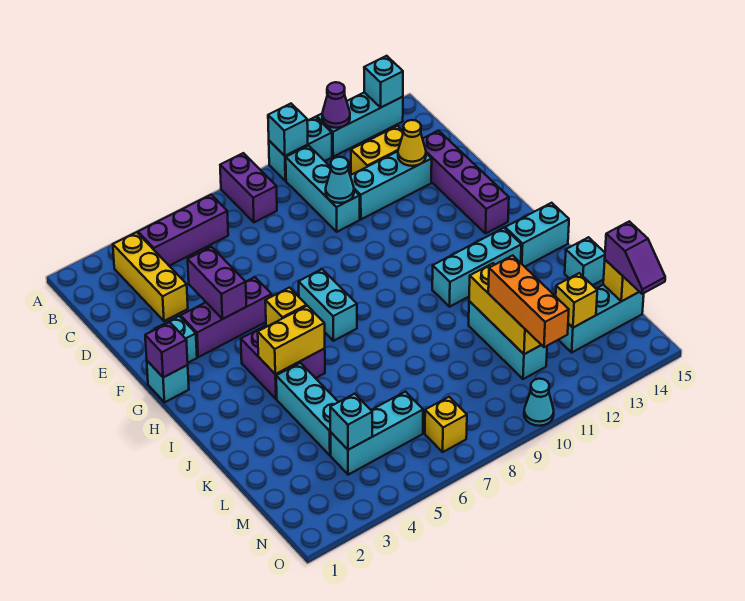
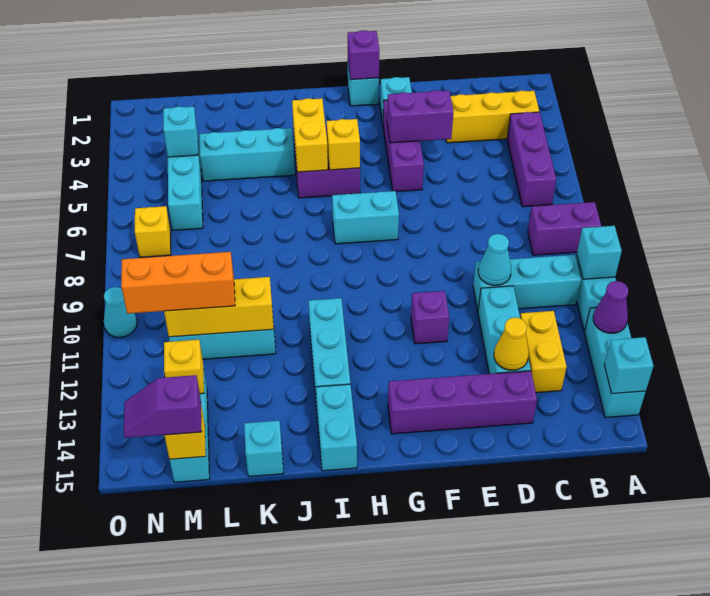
none -> purple 1x1 brick [411,291,449,344]

